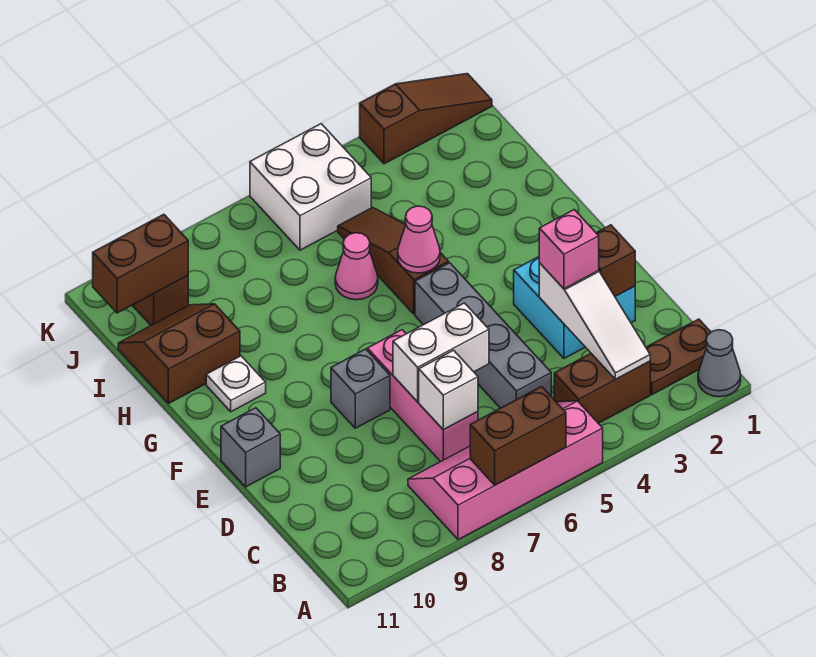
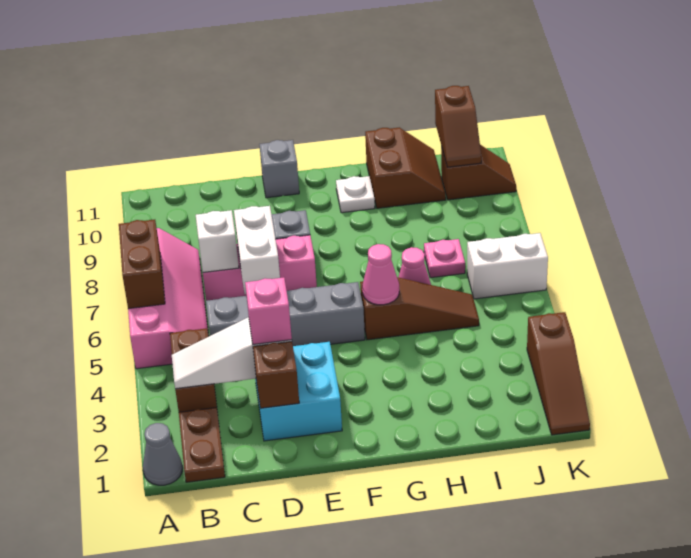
none -> pink 1x1 plate [424,239,465,278]
white 2x2 brick [250,124,371,250] -> white 1x2 brick [467,233,548,299]
brown 1x2 brick [93,214,188,313] -> brown 1x2 slope [435,86,482,167]

